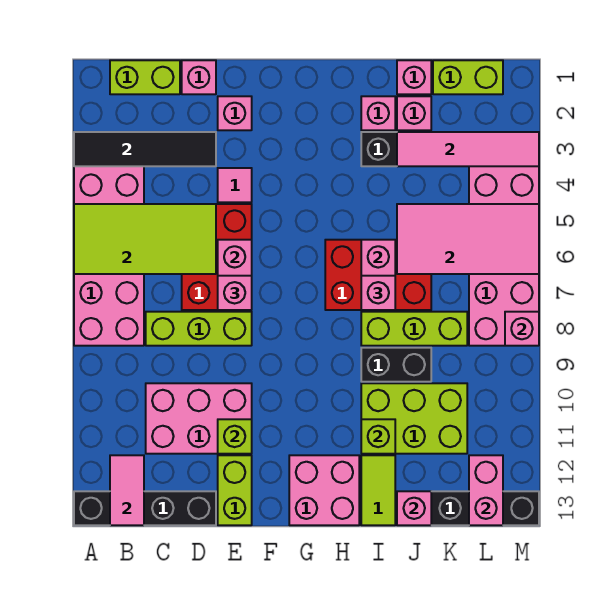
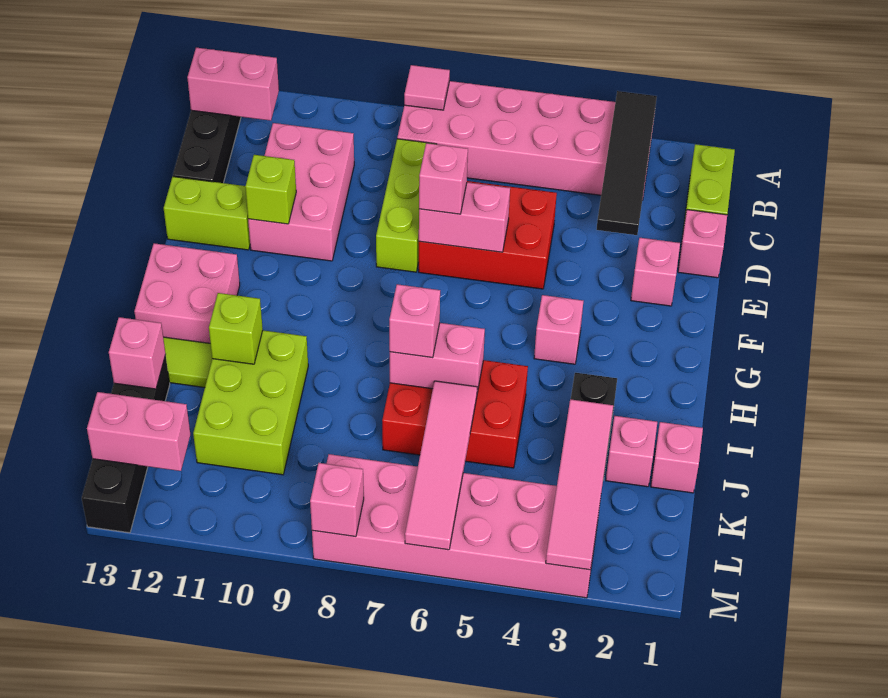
lime 2x4 tile [74,204,216,274] -> none
pink 1x2 tile [110,455,144,525] -> pink 1x2 brick [187,48,279,121]
pink 1x1 tile [218,168,252,202] -> pink 1x1 tile moved to [404,65,450,110]
red 2x3 brick [325,240,431,310] -> red 2x3 brick turned to [382,360,528,468]
pink 1x1 brick [361,96,395,130] -> pink 1x1 brick moved to [534,295,583,364]
lime 1x3 brick [361,312,467,346] -> none
black 1x2 brick [361,348,431,382] -> none
pink 2x4 tile [397,204,539,274] -> pink 1x4 tile [405,381,477,550]
lime 1x2 brick [433,60,503,94] -> none

